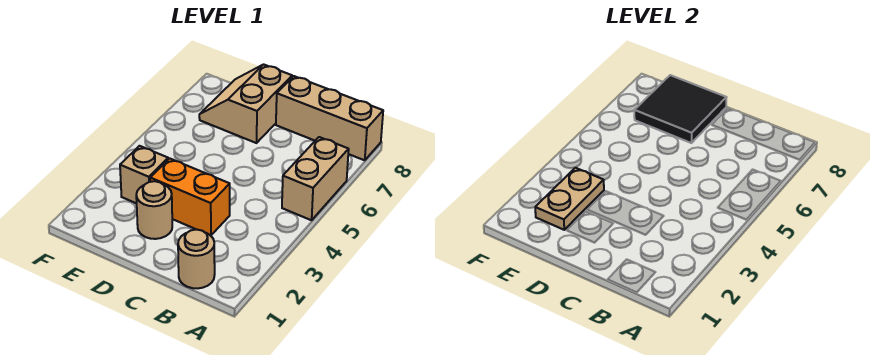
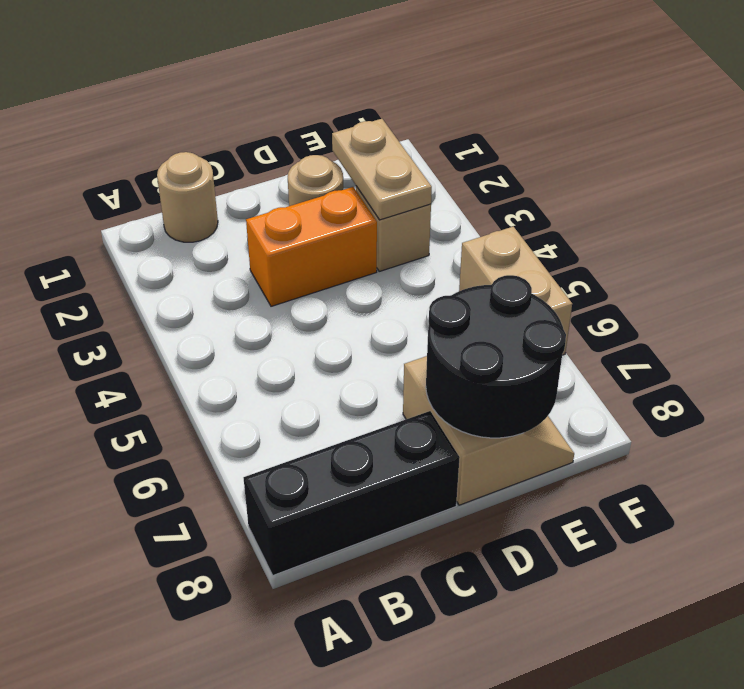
tan 1x2 brick [282,137,349,220] -> tan 1x2 brick moved to [459,226,572,355]
tan 1x3 brick [276,76,383,160] -> black 1x3 brick [244,411,460,575]
black 2x2 tile [634,75,727,143] -> black 2x2 round brick [426,275,566,438]

